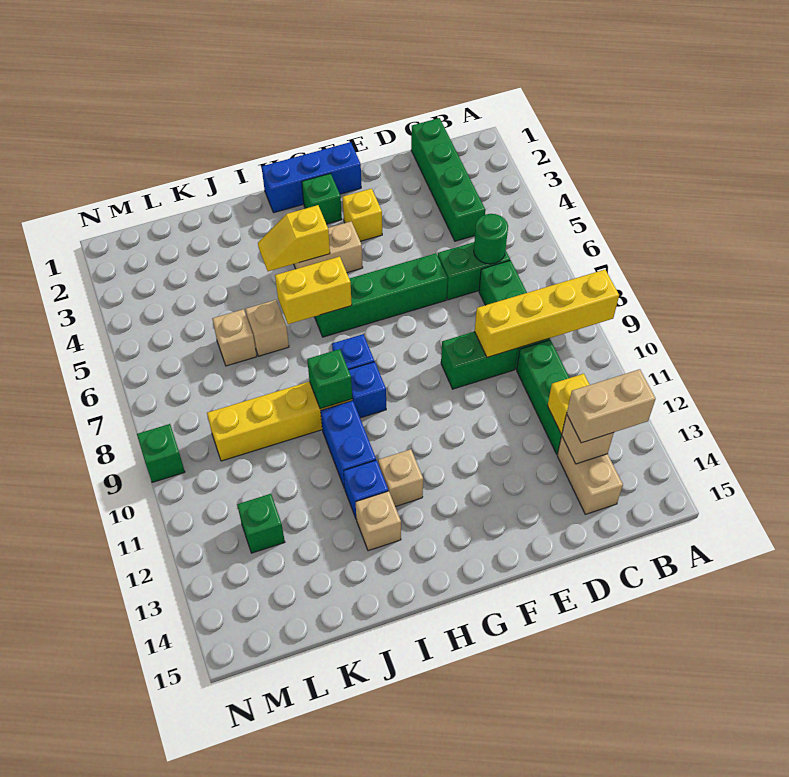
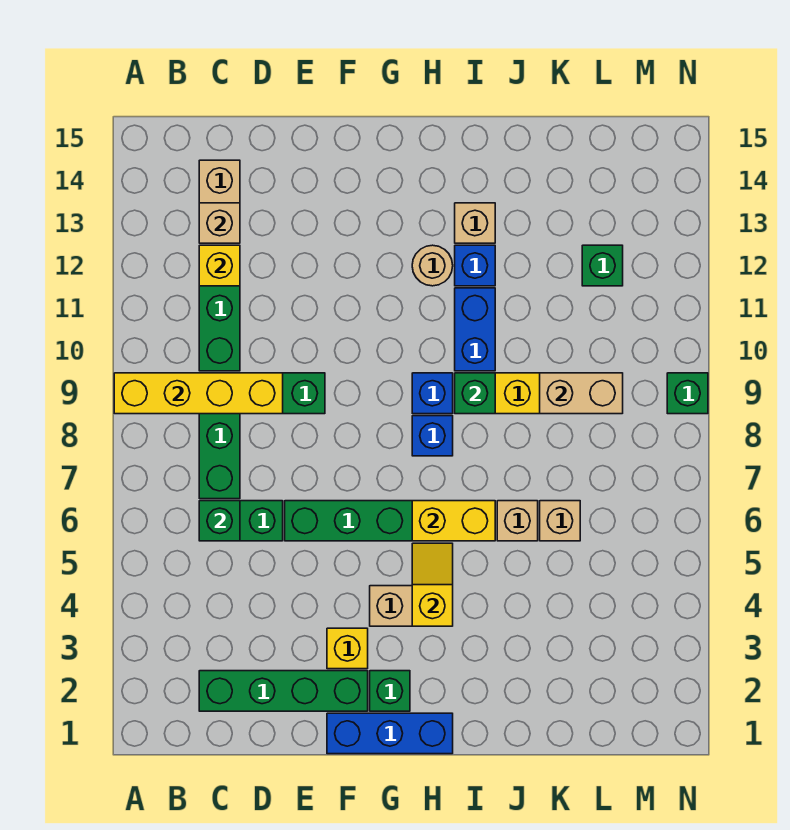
tan 1x2 brick [567,369,656,443] -> tan 1x2 brick moved to [540,373,623,414]
green 1x4 brick [411,118,485,241] -> green 1x4 brick turned to [199,671,368,711]
green 1x1 round brick [474,214,508,264] -> green 1x1 brick [199,501,240,541]
yellow 1x2 slope [258,205,330,271] -> yellow 1x2 slope turned to [412,543,453,626]
tan 1x1 brick [378,449,423,507] -> tan 1x1 round brick [412,245,453,286]

